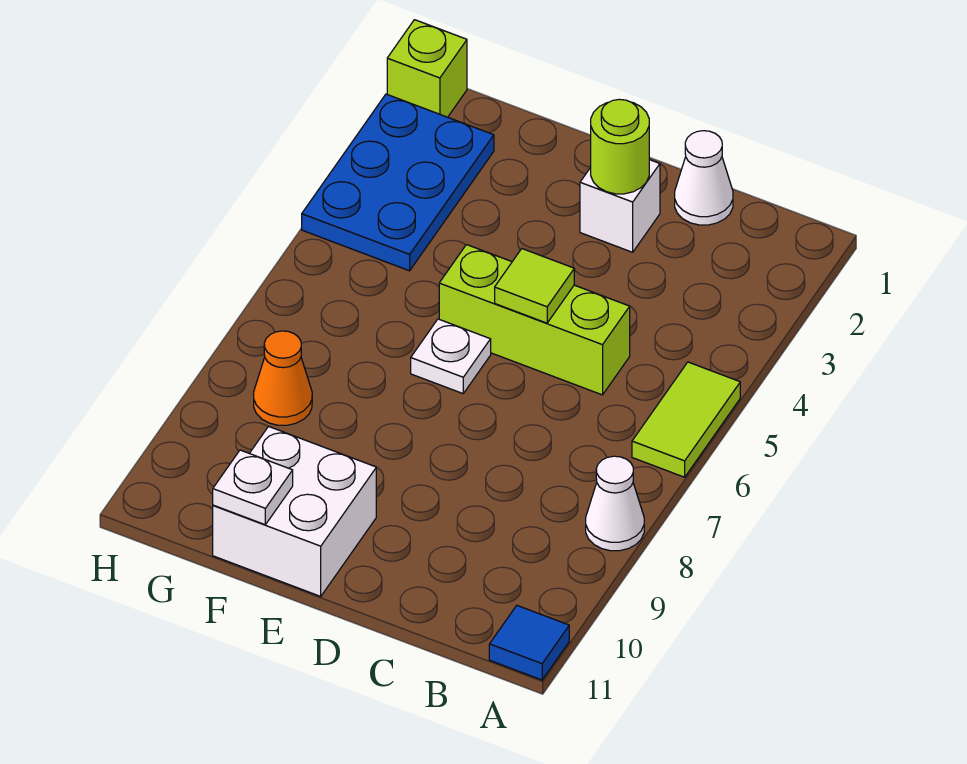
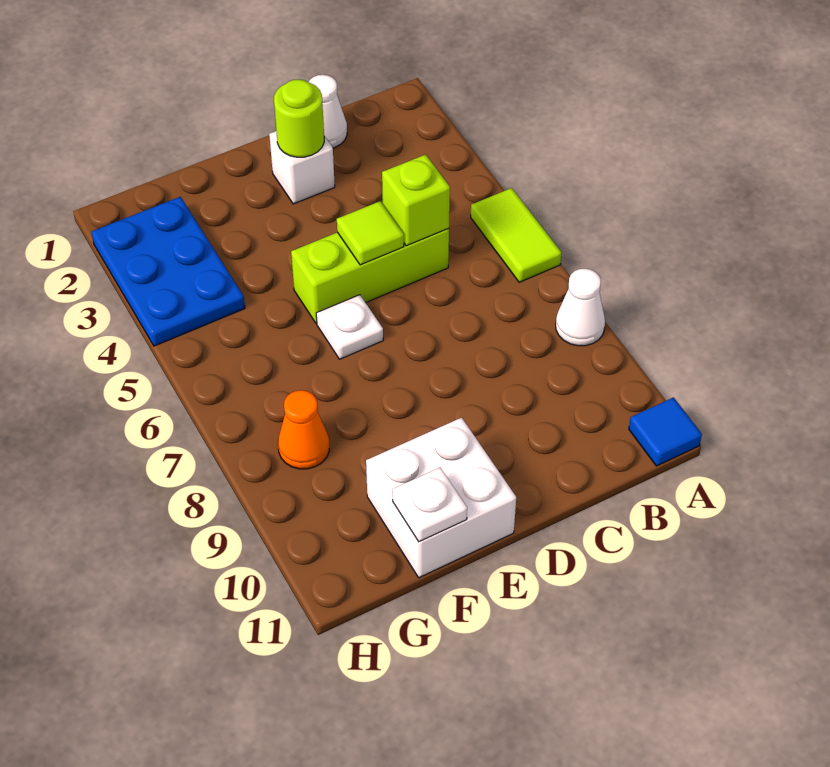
lime 1x1 brick [387,20,467,117] -> lime 1x1 brick moved to [382,154,450,246]

